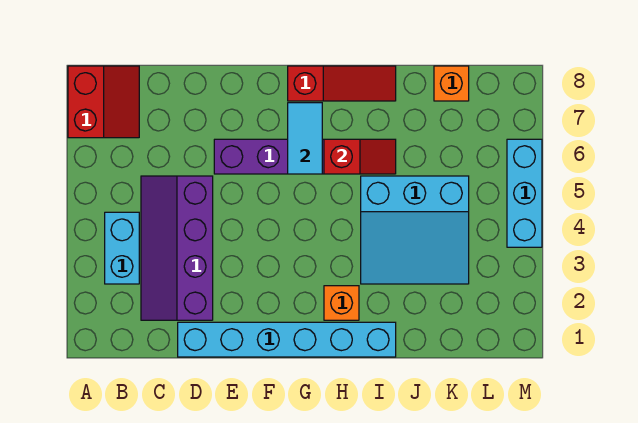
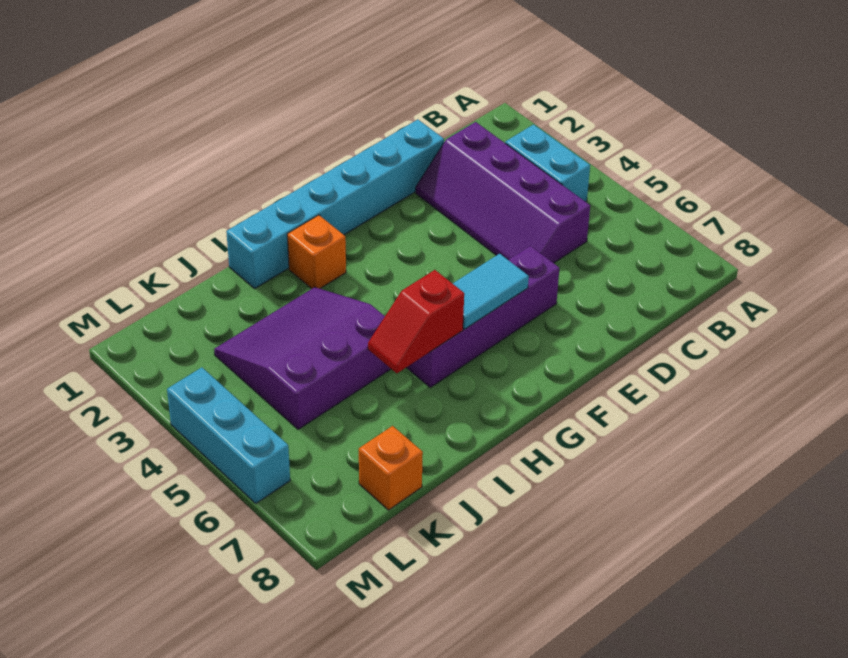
red 2x2 slope [68,66,139,138] -> none
purple 2x4 slope [141,176,213,320] -> purple 2x4 slope turned to [416,122,590,263]
cyan 1x2 tile [288,103,322,174] -> cyan 1x2 tile turned to [453,254,529,329]
red 1x3 slope [288,66,396,101] -> none
cyan 3x3 slope [361,176,469,284] -> purple 3x3 slope [214,287,391,429]

